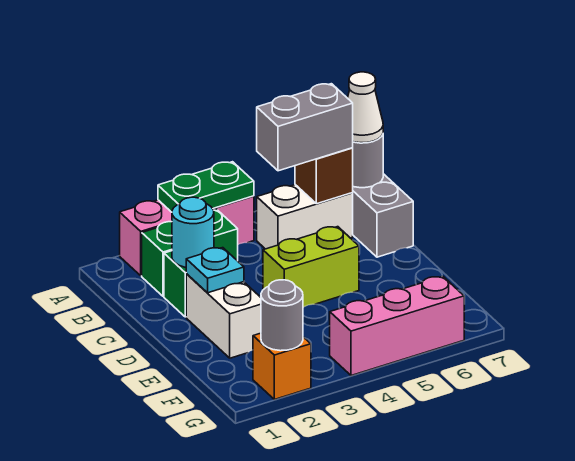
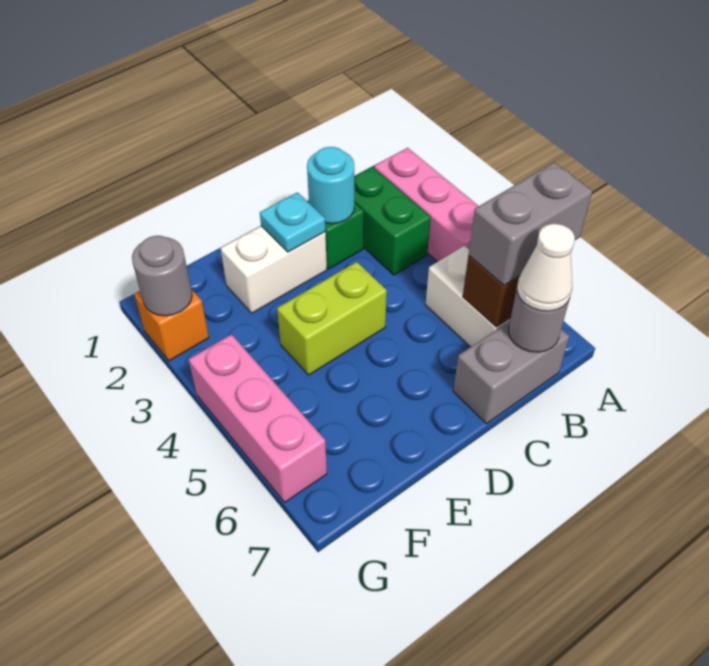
green 1x2 plate [158,162,254,212] -> none
grey 1x2 brick [257,84,353,171] -> grey 1x2 brick turned to [468,162,592,285]
lime 1x2 brick [263,227,359,307] -> lime 1x2 brick turned to [277,262,387,375]

